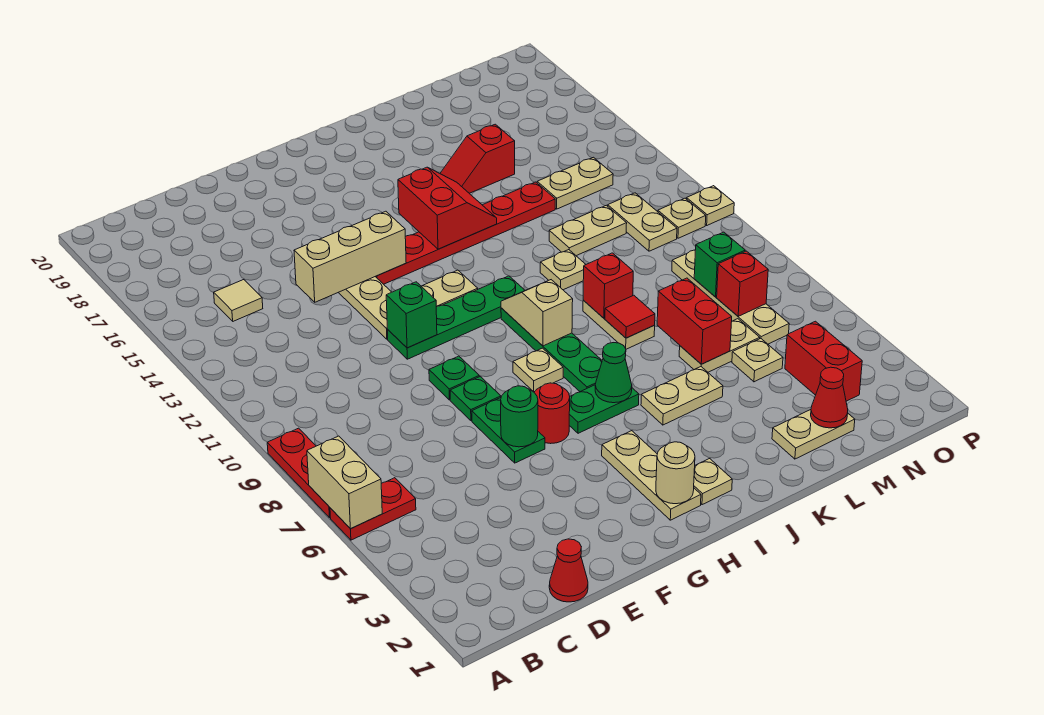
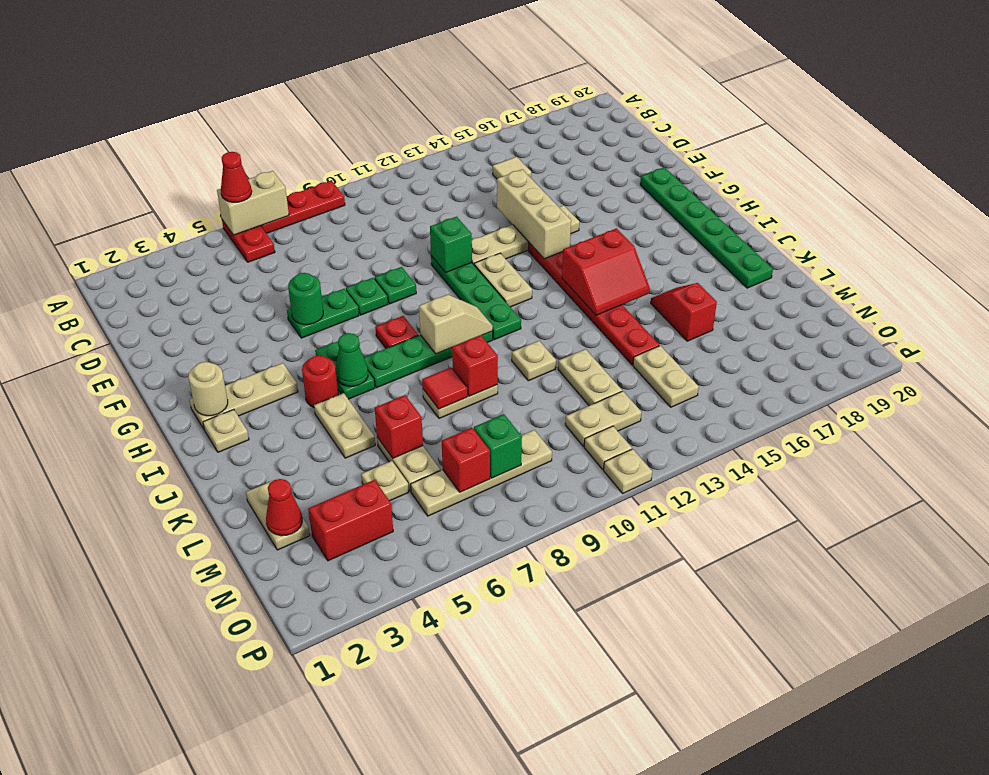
red 1x1 cone [549,539,588,602] -> red 1x1 cone moved to [221,152,252,202]
none -> green 1x6 plate [640,167,773,288]
red 1x1 round brick [534,383,570,444] -> red 1x1 round brick moved to [302,356,338,407]
tan 1x1 plate [513,348,563,392] -> red 1x1 plate [375,316,418,348]
red 1x2 brick [657,278,732,364] -> red 1x1 brick [375,395,423,458]

